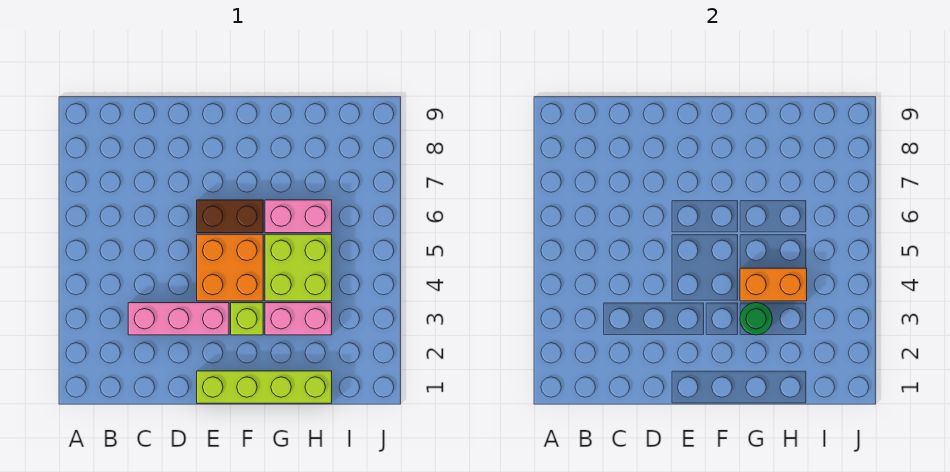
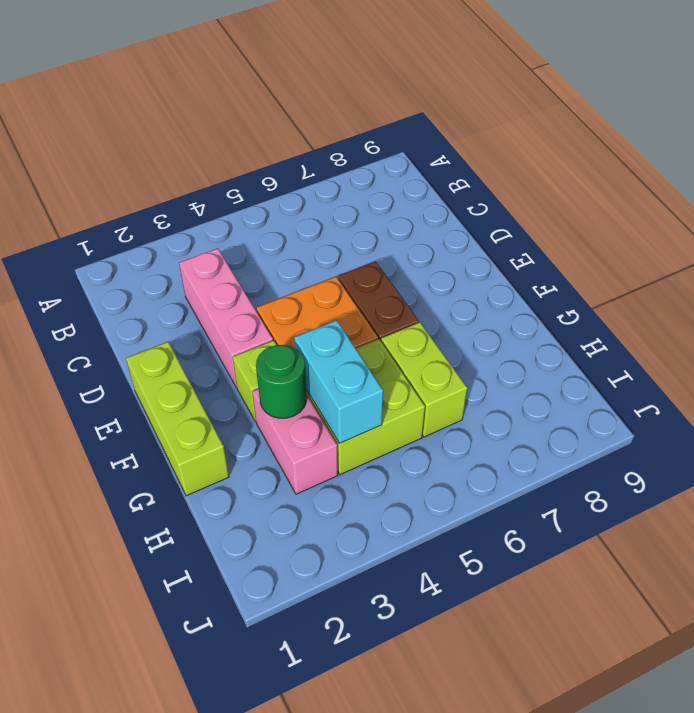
lime 1x4 brick [197,371,332,403] -> lime 1x3 brick [126,342,229,496]
orange 1x2 brick [740,268,807,301] -> cyan 1x2 brick [294,320,383,443]
pink 1x2 brick [265,200,332,233] -> lime 1x2 brick [381,322,467,437]

